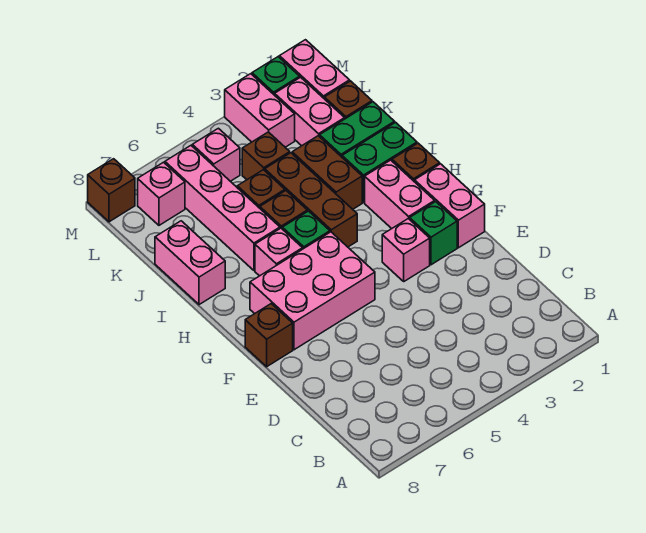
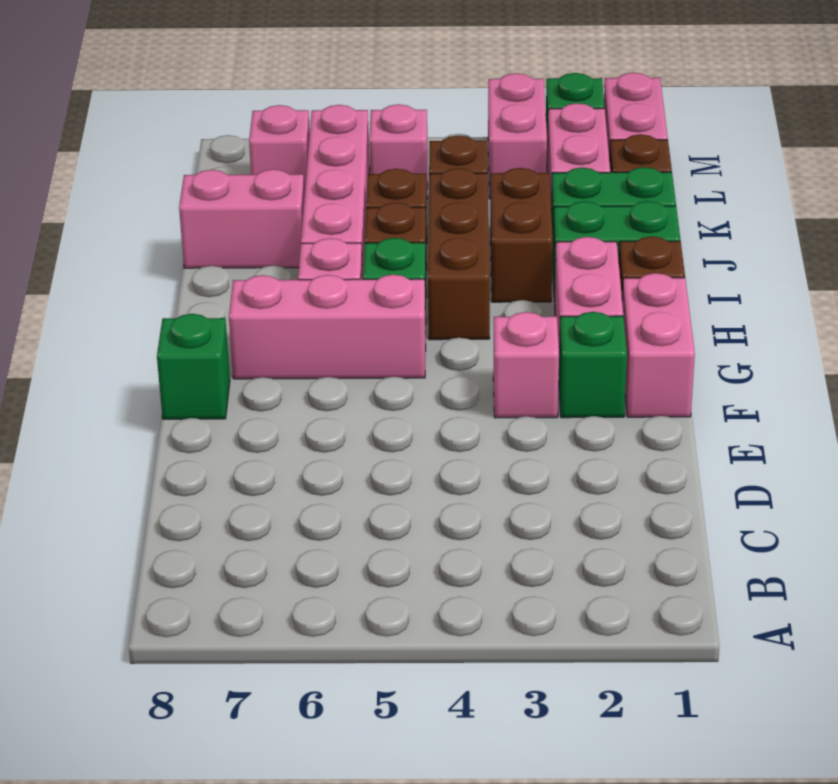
pink 2x3 brick [250,232,375,350] -> pink 1x3 brick [229,275,426,379]
brown 1x1 brick [245,304,293,367] -> green 1x1 brick [157,314,230,419]
pink 1x2 brick [155,221,225,305] -> pink 1x2 brick turned to [179,169,305,268]
brown 1x1 brick [88,159,135,222] -> none

